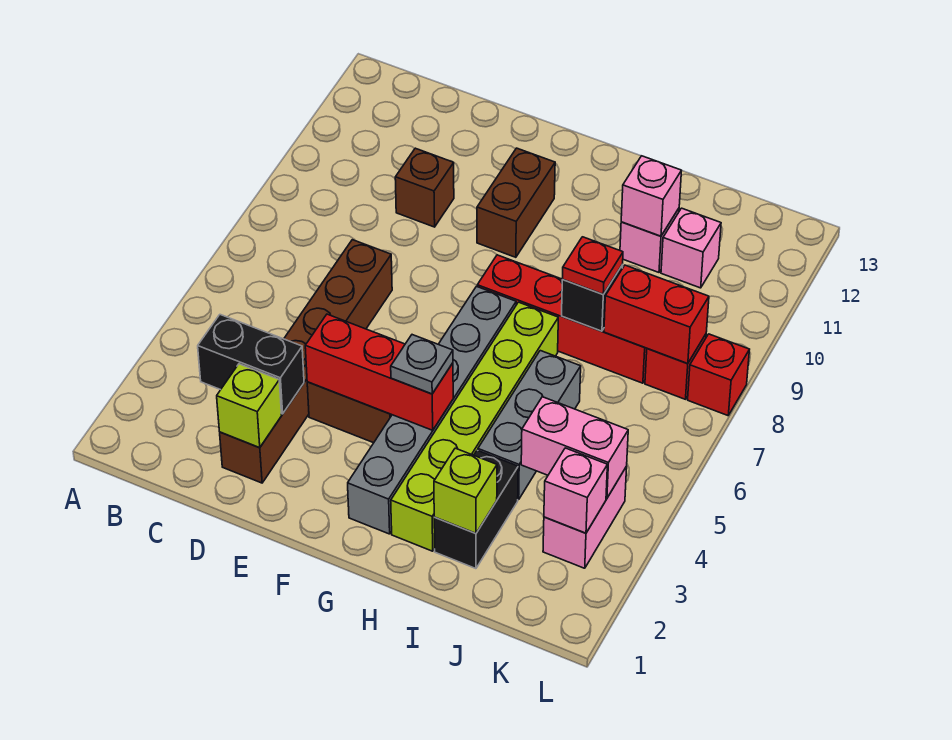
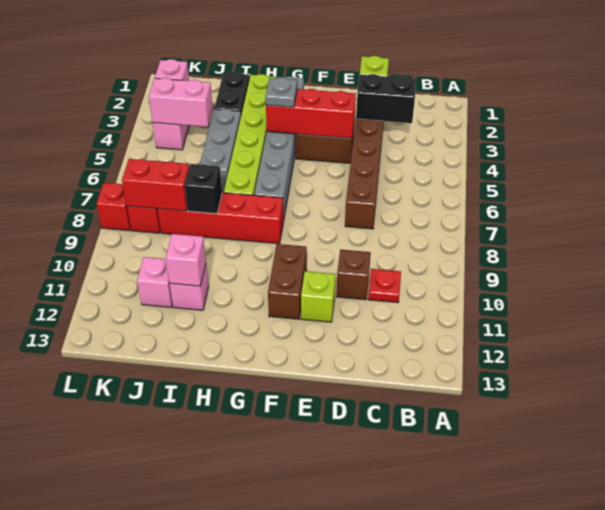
lime 1x1 brick [434,448,497,533] -> lime 1x1 brick moved to [301,271,336,322]
red 1x1 plate [562,237,623,294] -> red 1x1 plate moved to [368,269,401,303]

